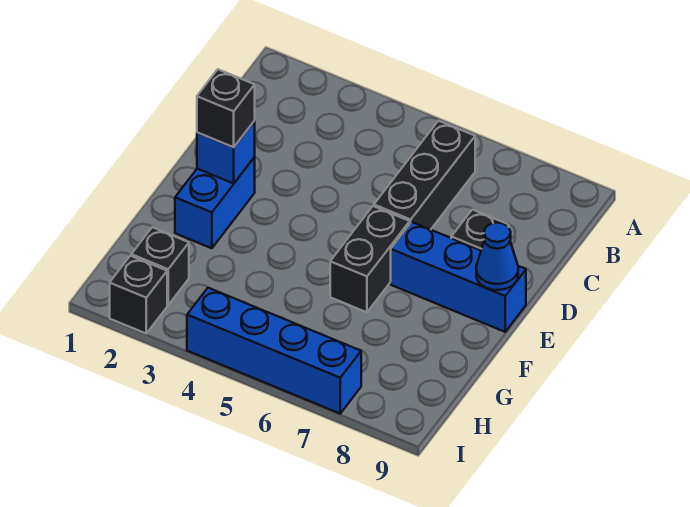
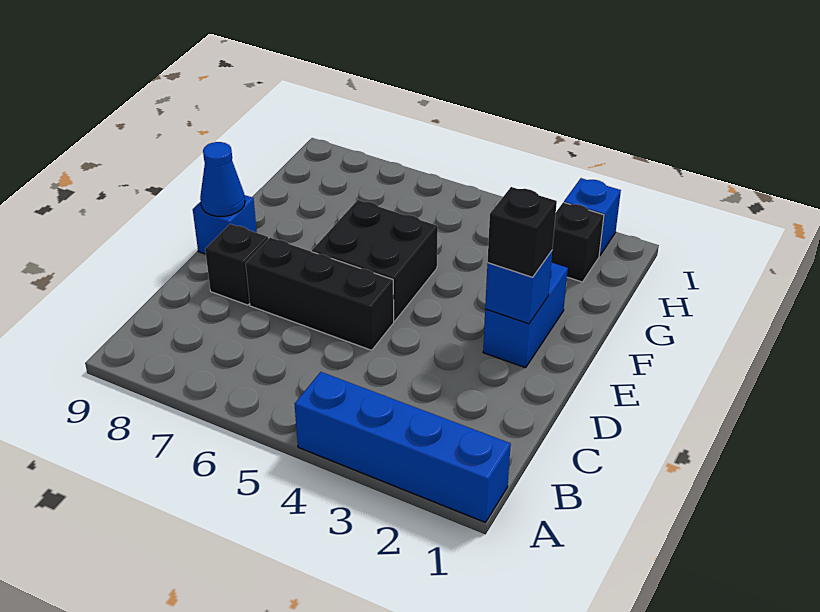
black 1x3 brick [374,121,475,230] -> black 1x3 brick turned to [246,238,394,350]
black 1x2 brick [330,206,410,312] -> black 2x2 brick [312,200,438,321]
blue 1x3 brick [391,222,526,332] -> blue 1x1 brick [193,195,257,254]
black 1x1 brick [110,256,167,333] -> blue 1x1 brick [564,178,621,256]
blue 1x4 brick [187,288,361,413] -> blue 1x4 brick moved to [294,372,511,522]

